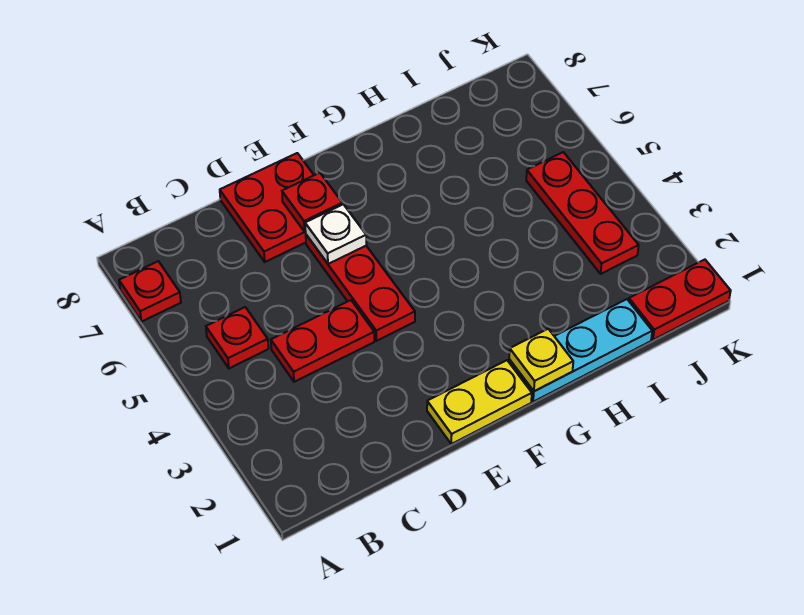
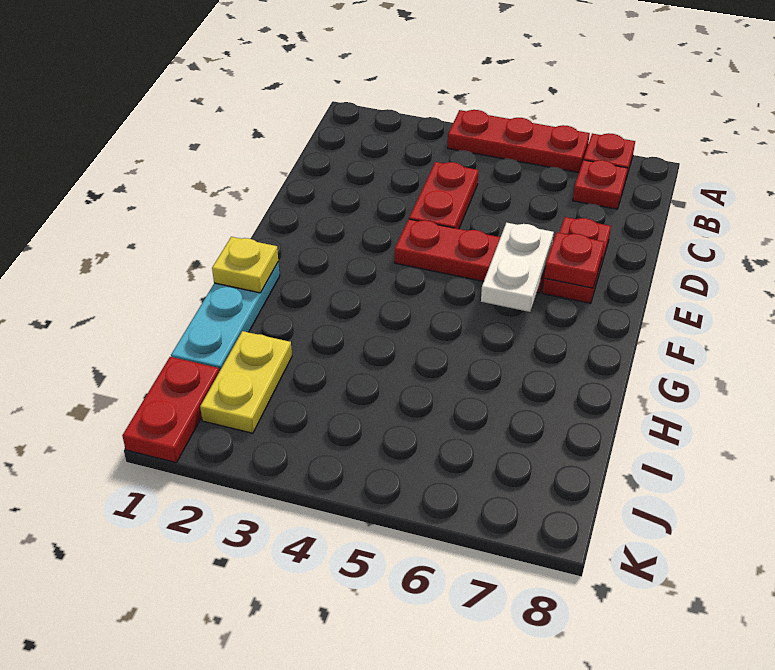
red 1x1 plate [206,307,268,368] -> red 1x1 plate moved to [573,160,628,209]
red 2x2 plate [220,153,314,262] -> red 1x2 plate [542,217,611,303]
yellow 1x2 plate [427,360,532,444] -> yellow 1x2 plate moved to [200,331,292,433]
white 1x1 plate [305,204,366,264] -> white 1x2 plate [481,223,554,312]
red 1x3 plate [526,152,639,274] -> red 1x3 plate moved to [448,110,590,173]

